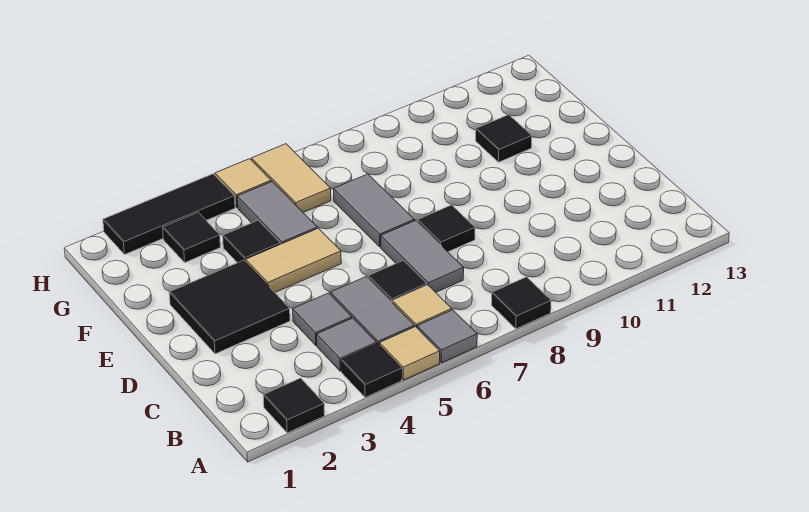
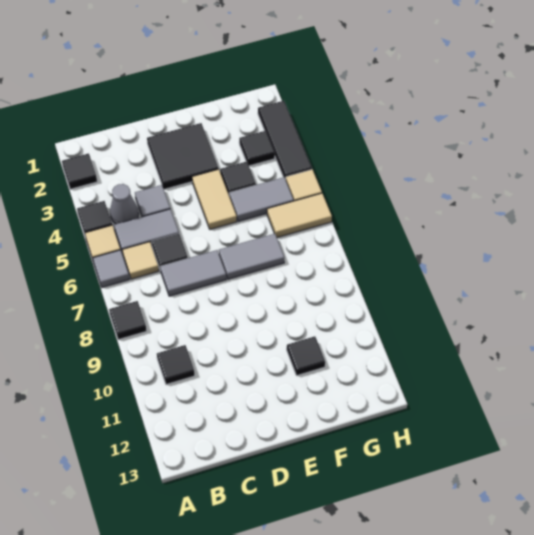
grey 1x1 tile [317,318,377,371] -> grey 1x1 cone [110,184,139,224]
black 1x1 tile [417,205,475,252] -> black 1x1 tile moved to [157,345,195,384]

